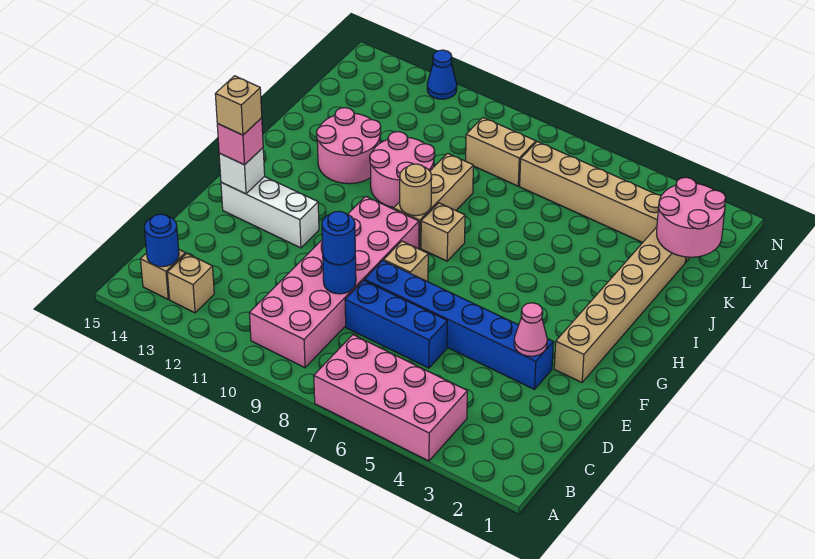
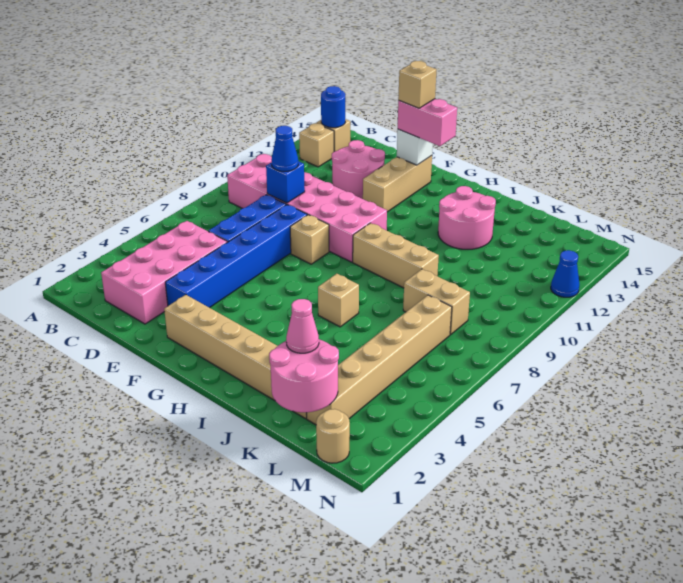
pink 2x4 brick [314,335,467,461] -> pink 2x4 brick moved to [101,221,227,324]
blue 1x1 round brick [323,257,356,294] -> blue 1x1 brick [266,161,305,203]
blue 1x1 round brick [322,211,355,265] -> blue 1x1 cone [271,126,298,172]
pink 1x1 cone [514,303,547,356] -> pink 1x1 cone moved to [286,299,319,353]
white 1x3 brick [221,177,319,248] -> tan 1x3 brick [363,156,432,212]
pink 1x1 brick [217,118,263,165] -> pink 1x2 brick [398,99,457,146]
tan 1x1 brick [421,203,465,261] -> tan 1x1 brick moved to [318,274,359,327]
tan 1x1 round brick [400,164,432,216] -> tan 1x1 round brick moved to [316,409,350,463]
pink 2x2 round brick [370,132,435,208] -> pink 2x2 round brick moved to [332,140,385,199]
tan 1x2 brick [466,118,536,186] -> tan 1x2 brick turned to [403,269,470,334]

